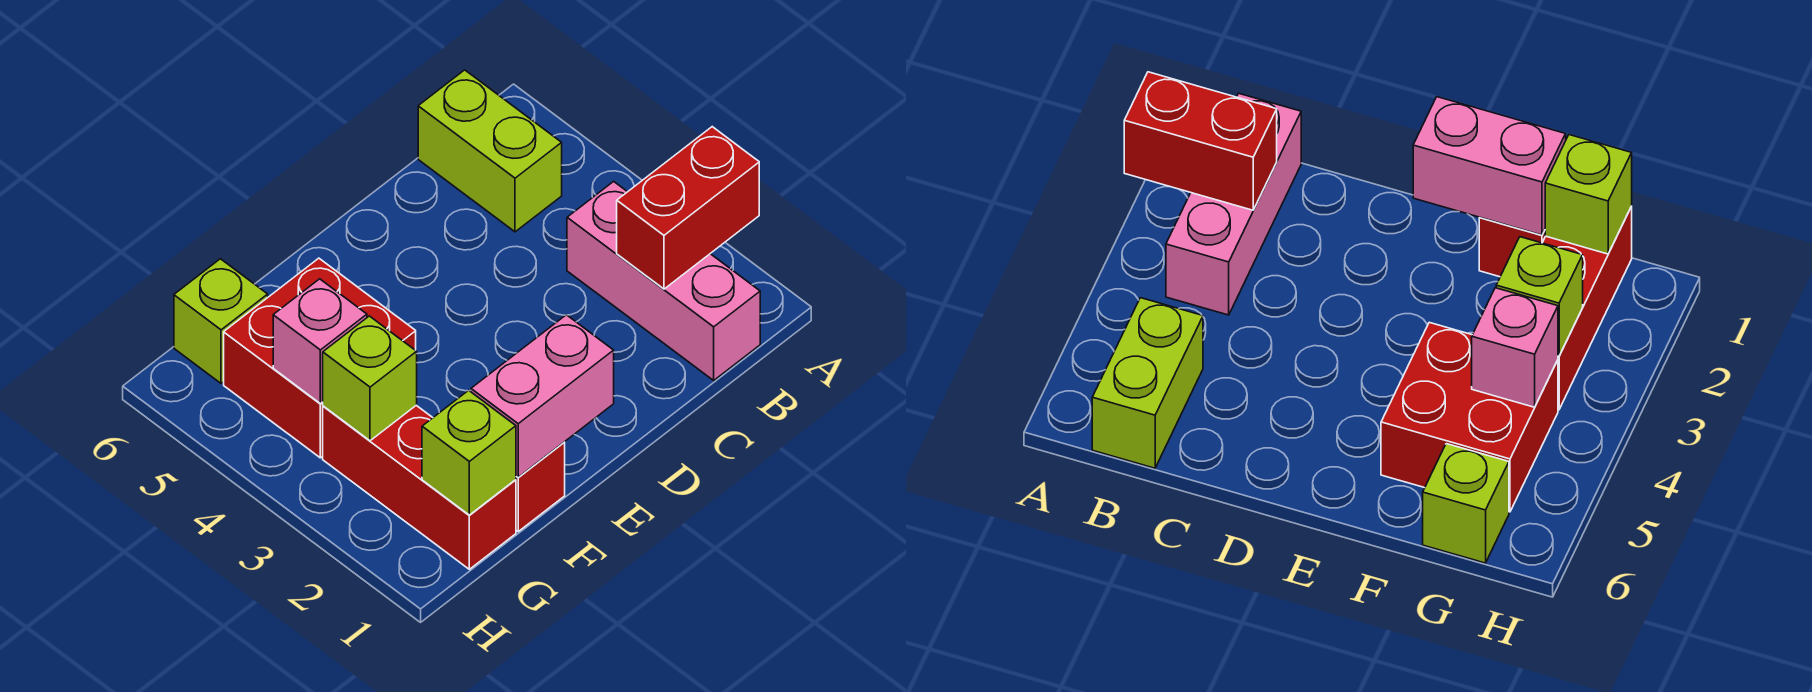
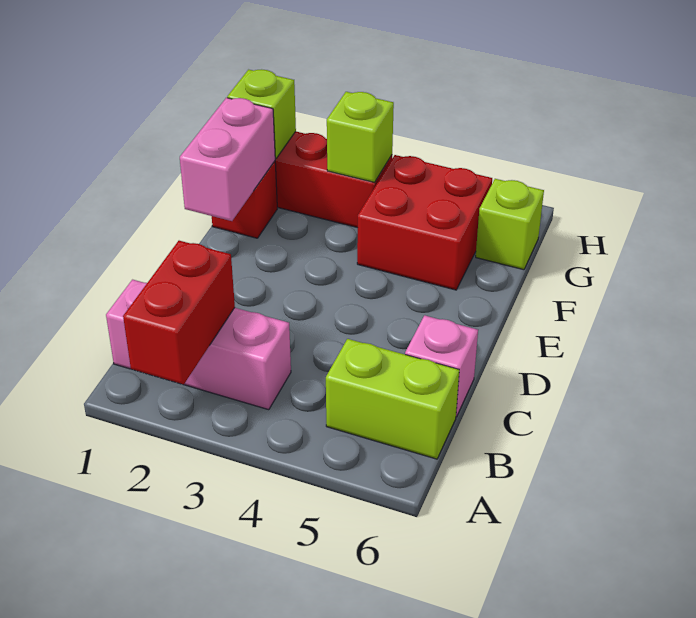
pink 1x1 brick [273,279,367,404] -> pink 1x1 brick moved to [405,315,478,417]

